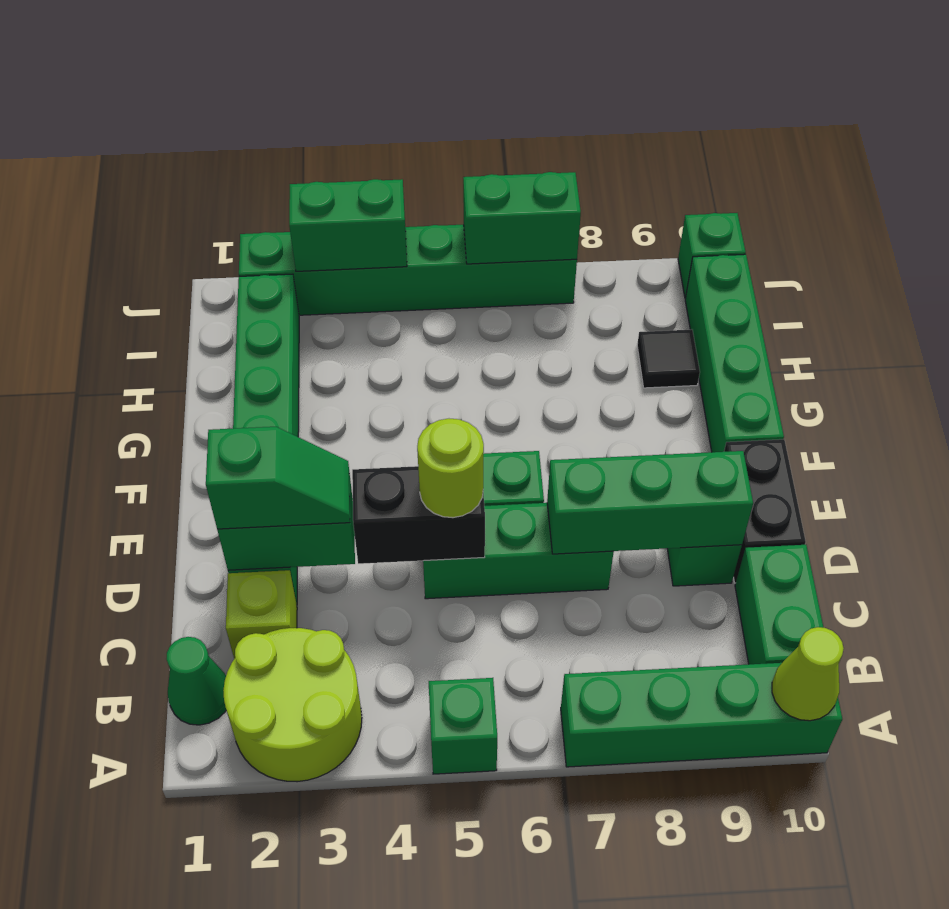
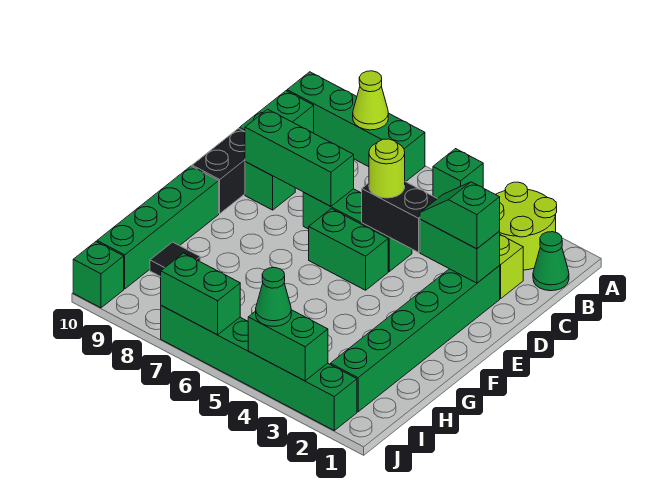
lime 1x1 cone [772,627,844,721] -> lime 1x1 cone moved to [353,71,388,130]
none -> green 1x1 cone [256,268,291,326]

